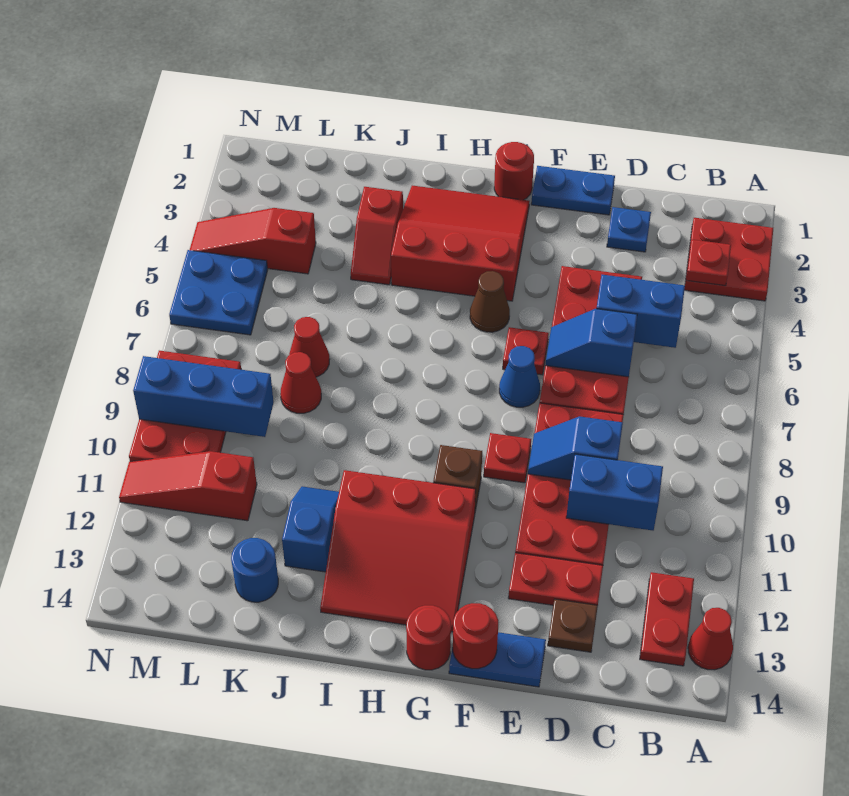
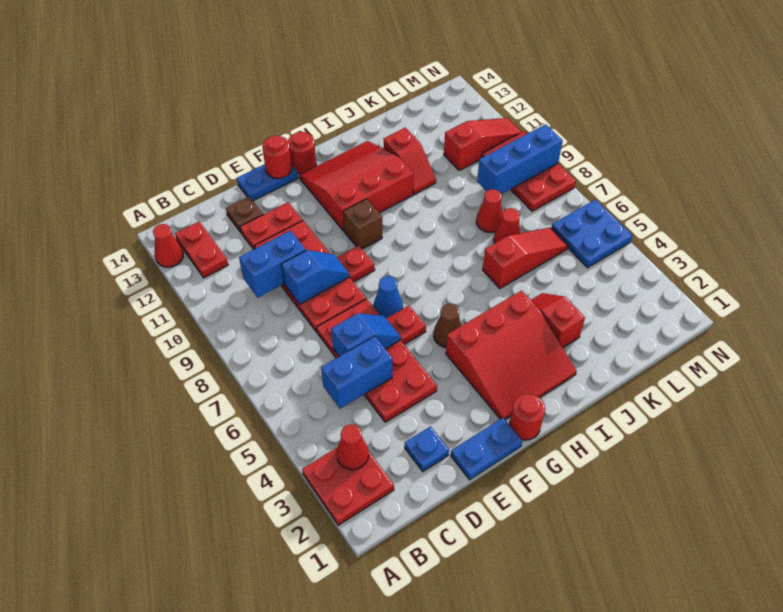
red 1x1 plate [686,240,731,286] -> red 1x1 cone [336,424,369,470]
blue 1x2 slope [282,486,339,572] -> red 1x2 slope [383,128,436,194]
blue 1x1 round brick [231,538,278,602] -> none
red 1x3 slope [190,208,316,274] -> red 1x3 slope moved to [483,228,568,288]

